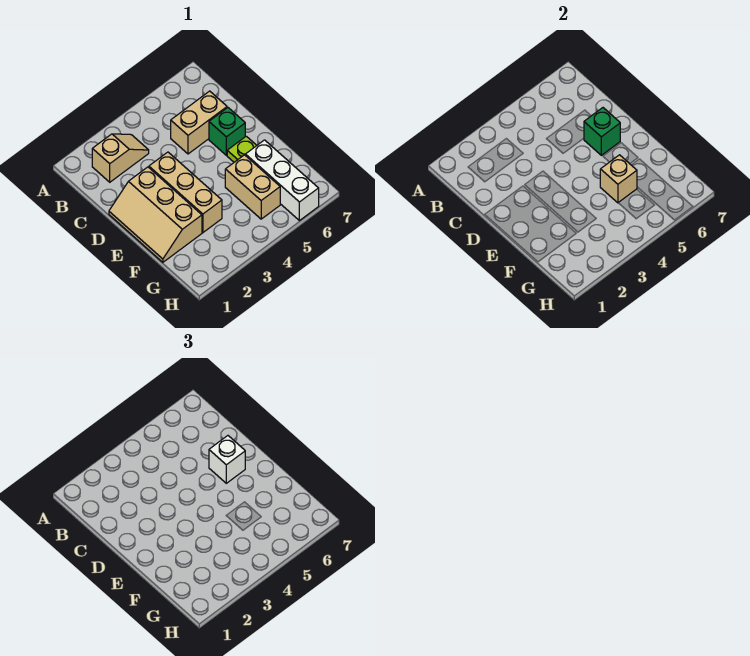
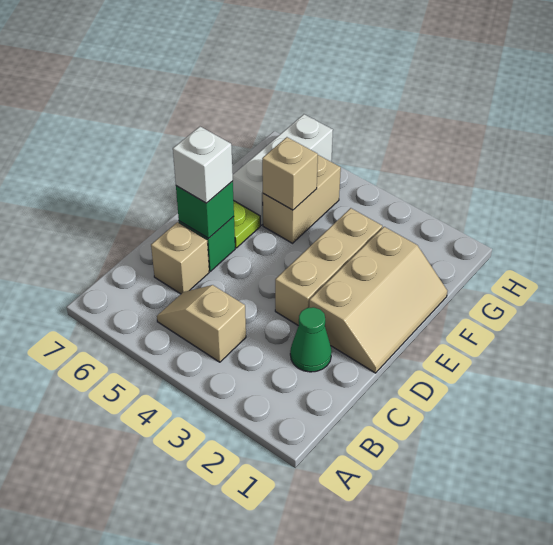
tan 1x2 slope [92,134,149,182] -> tan 1x2 slope moved to [157,285,246,362]
none -> green 1x1 cone [290,307,332,372]
tan 1x2 brick [171,91,227,154] -> tan 1x1 brick [151,222,209,294]

